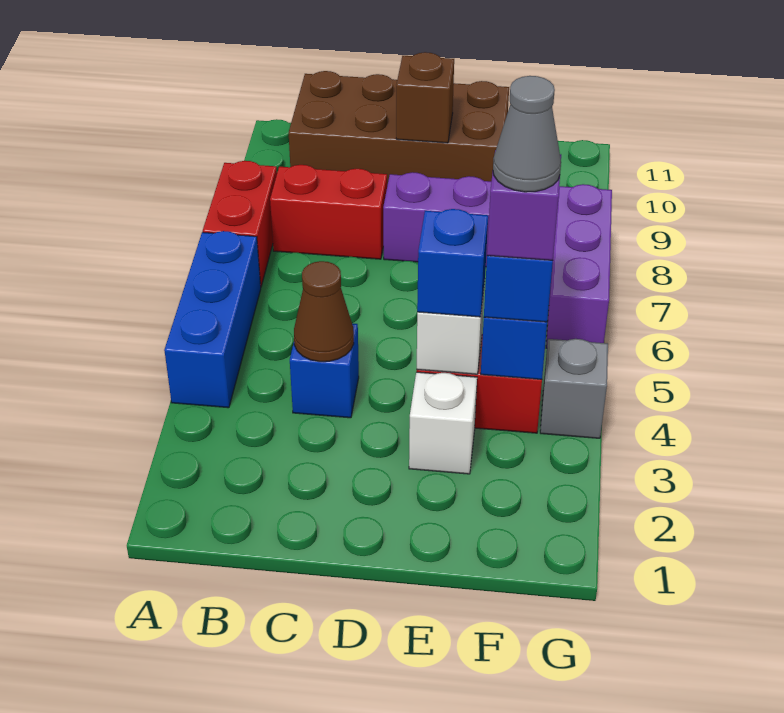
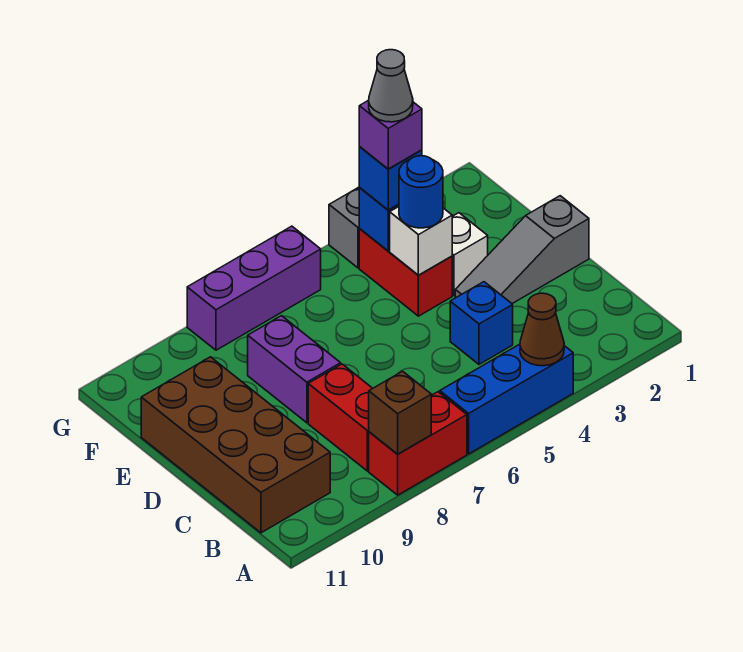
brown 1x1 cone [294,261,354,362] -> brown 1x1 cone moved to [520,293,564,366]
none -> grey 1x3 slope [455,196,589,304]
brown 1x1 brick [396,52,454,143] -> brown 1x1 brick moved to [369,371,431,454]
blue 1x1 brick [417,209,488,317] -> blue 1x1 round brick [399,156,443,228]

